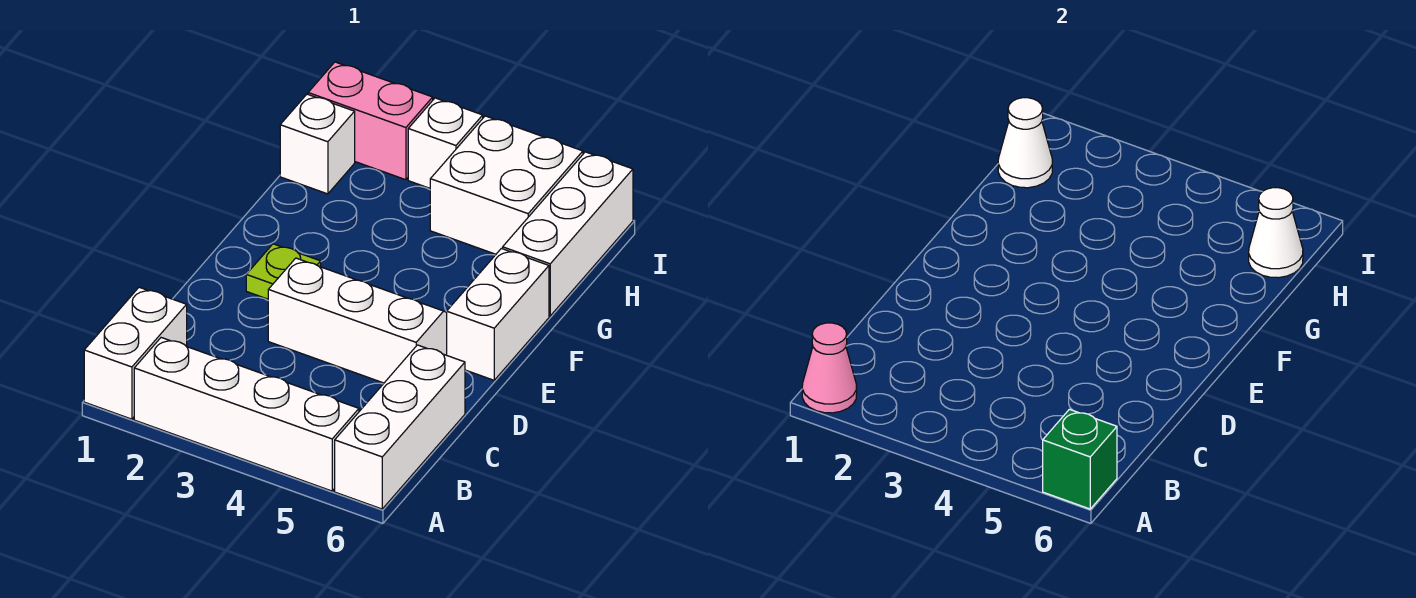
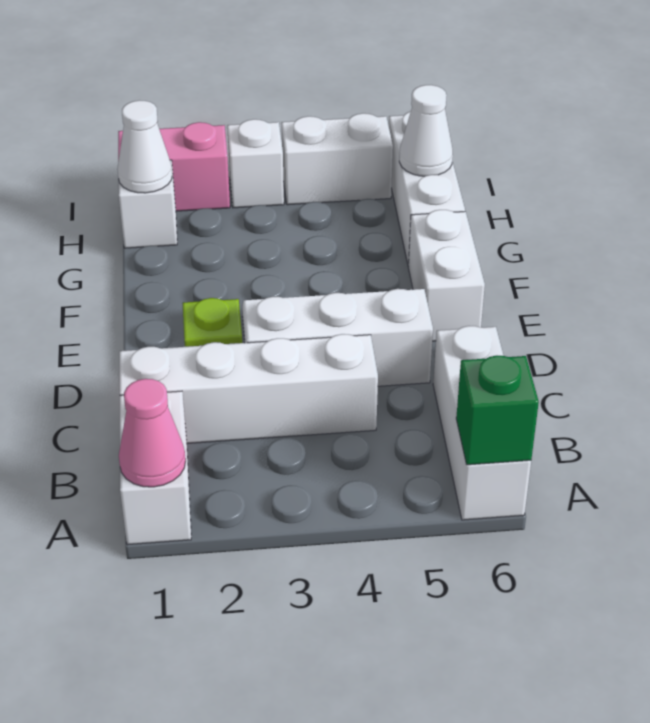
white 1x4 brick [134,338,359,491] -> white 1x4 brick moved to [119,334,378,443]
white 2x2 brick [430,116,583,254] -> white 1x2 brick [281,113,393,205]

